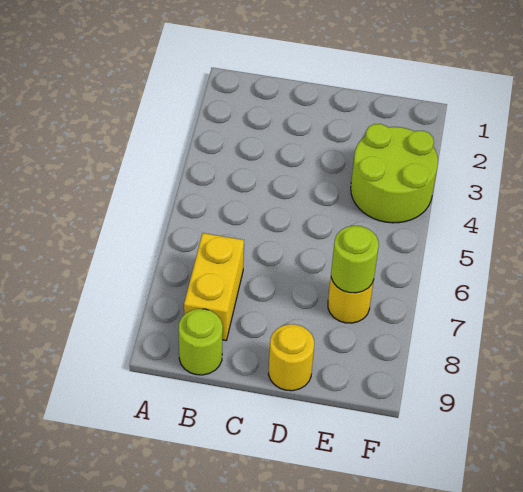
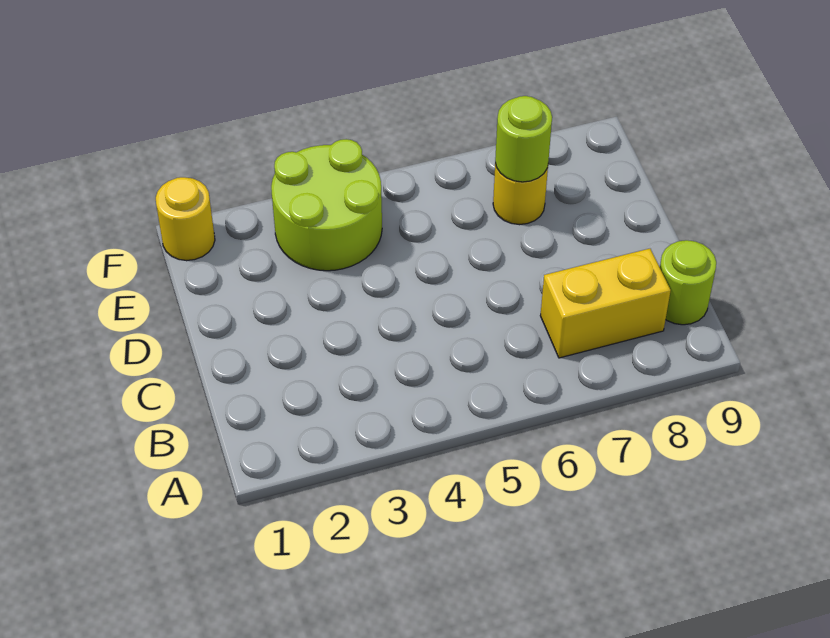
yellow 1x1 round brick [269,324,314,391] -> yellow 1x1 round brick moved to [156,177,215,261]

